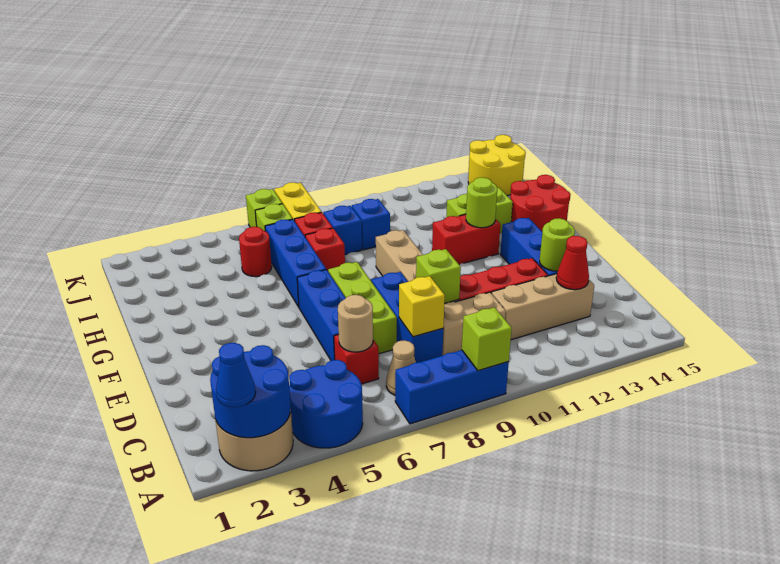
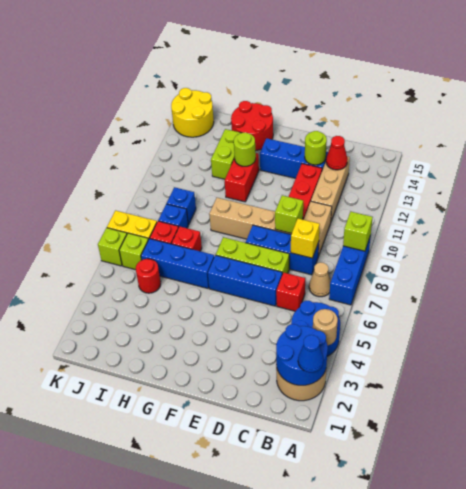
tan 1x1 round brick [338,295,373,352] -> tan 1x1 round brick moved to [313,309,338,346]

